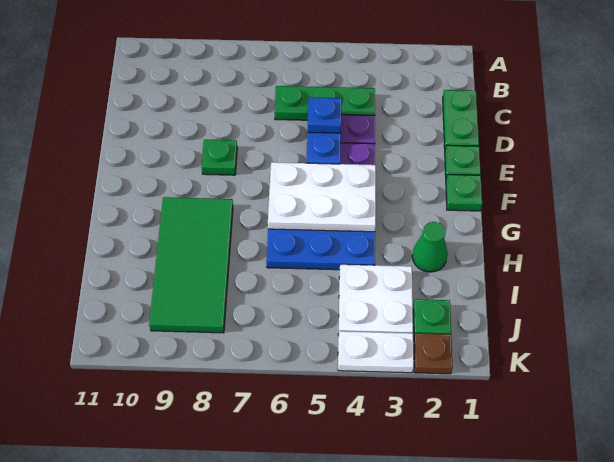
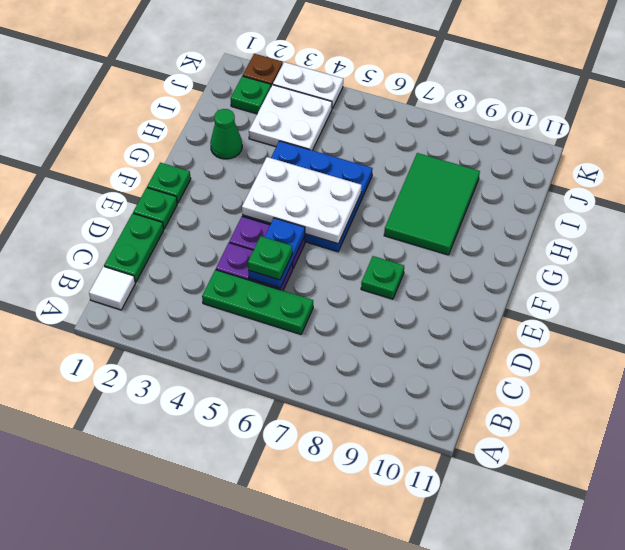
none -> white 1x1 tile [89,266,135,310]
blue 1x1 plate [308,97,342,133] -> green 1x1 plate [248,236,292,280]
green 2x4 tile [149,197,233,333] -> green 2x3 tile [384,153,480,255]

